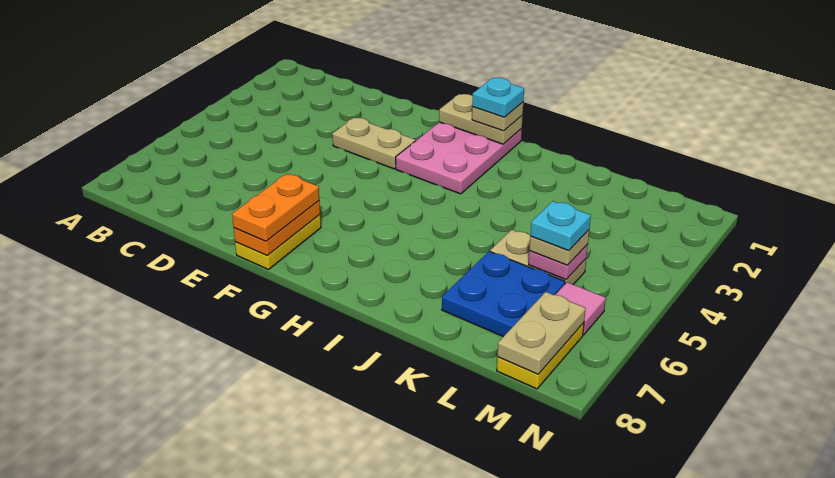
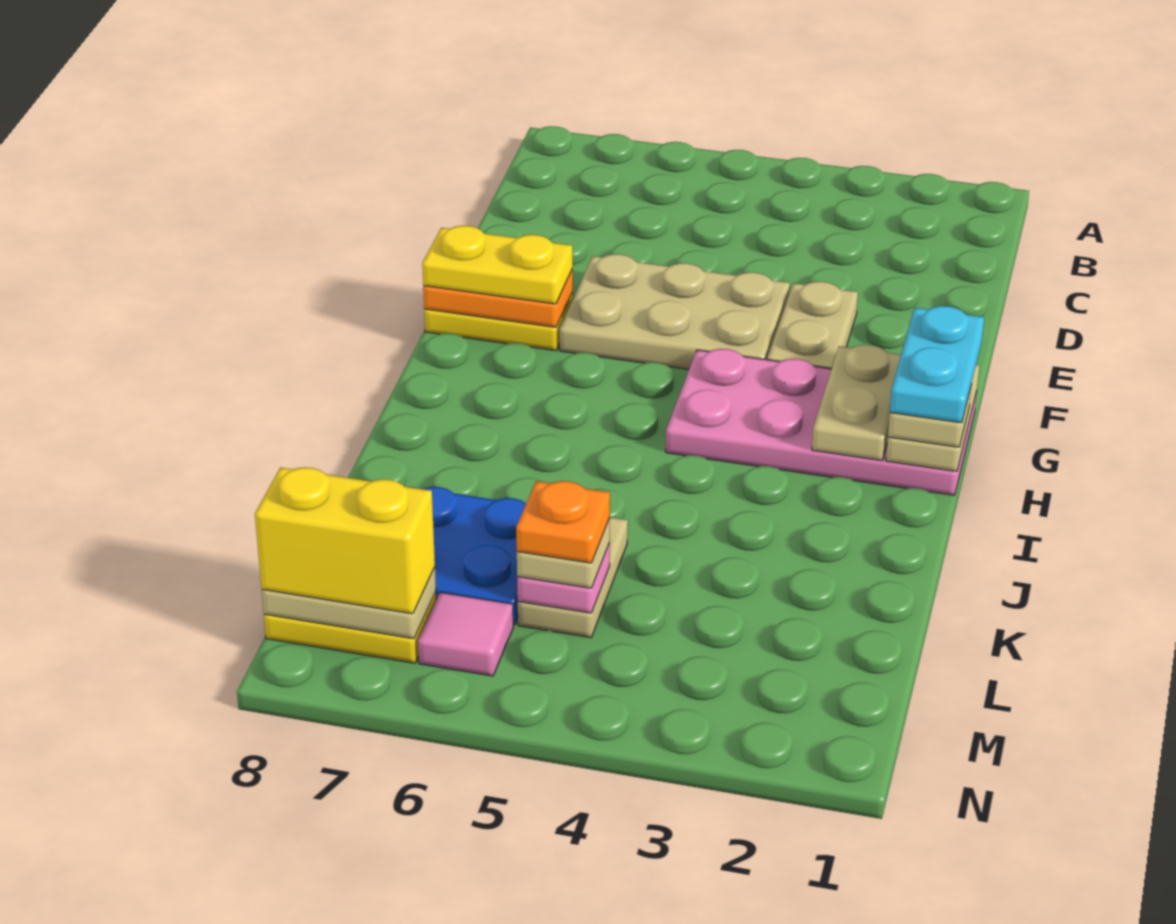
none -> tan 2x3 plate [560,254,790,369]
orange 1x2 plate [232,174,319,241] -> yellow 1x2 plate [422,226,573,304]
pink 2x3 plate [396,122,522,194] -> pink 2x4 plate [666,349,977,495]
none -> tan 1x2 plate [812,345,901,461]
cyan 1x1 plate [472,78,524,117] -> cyan 1x2 plate [890,306,984,423]
cyan 1x1 plate [530,201,591,251] -> orange 1x1 plate [516,481,610,563]
none -> yellow 1x2 brick [255,467,435,614]

